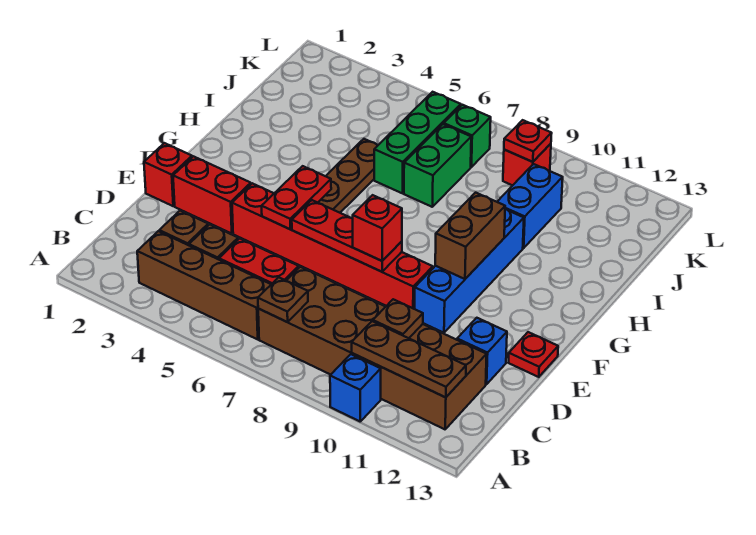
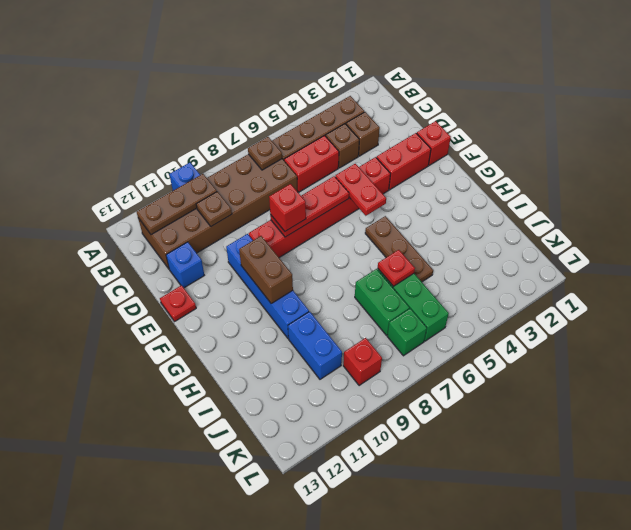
red 1x1 plate [504,120,552,162] -> red 1x1 plate moved to [378,250,415,286]

